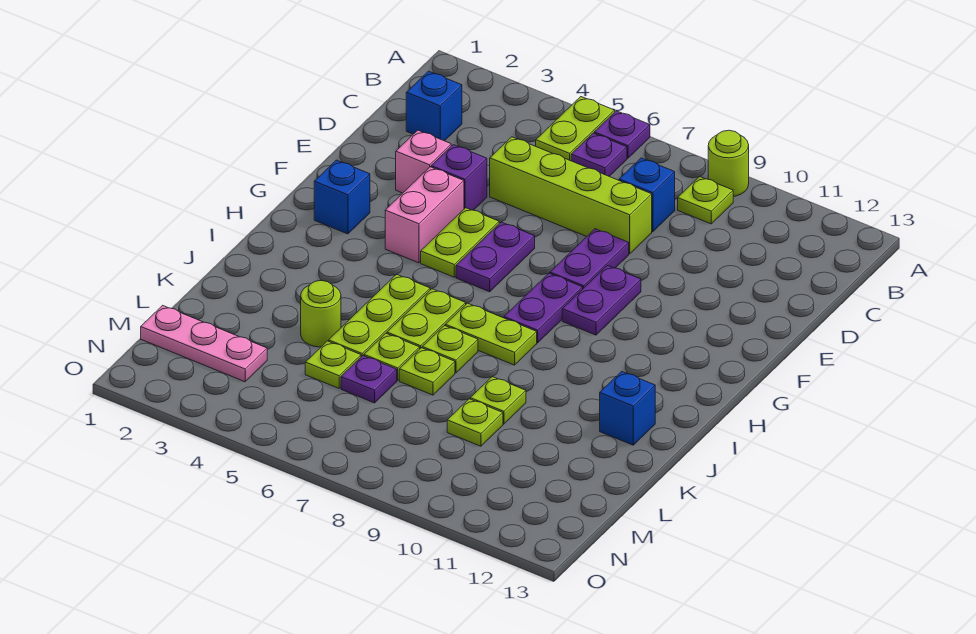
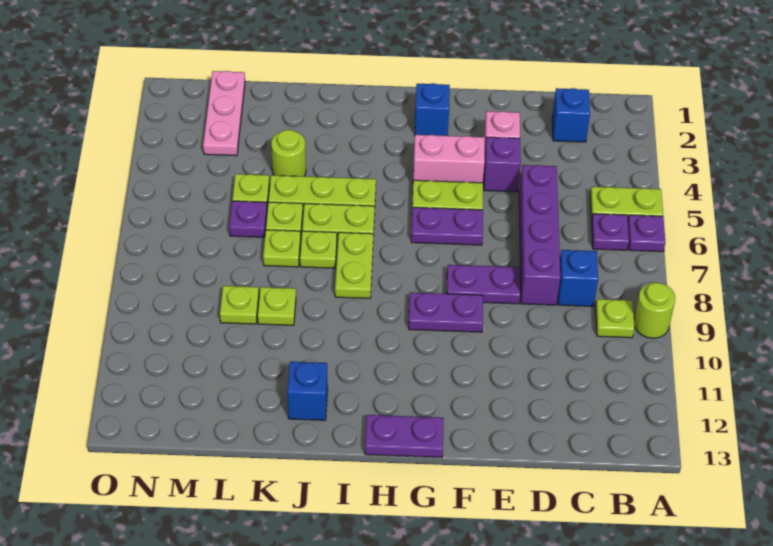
lime 1x4 brick [490,137,652,254] -> purple 1x4 brick [519,165,560,305]
purple 1x2 plate [504,273,583,343] -> purple 1x2 plate moved to [365,415,444,457]

